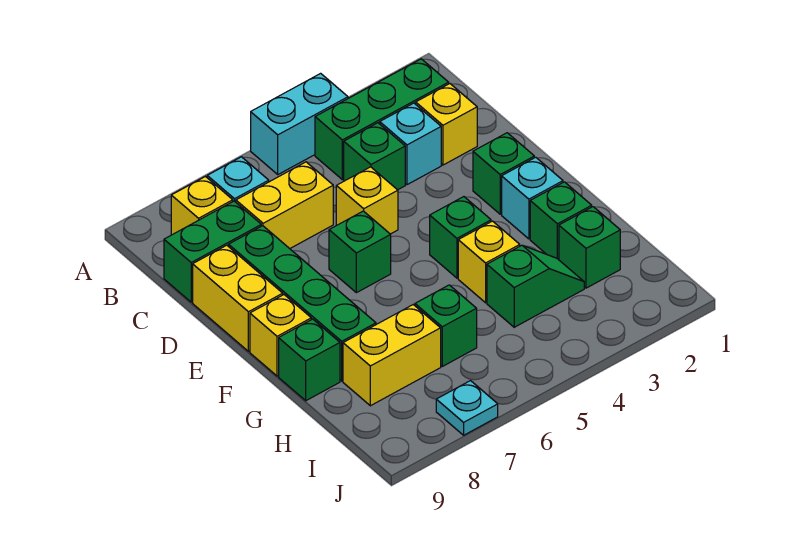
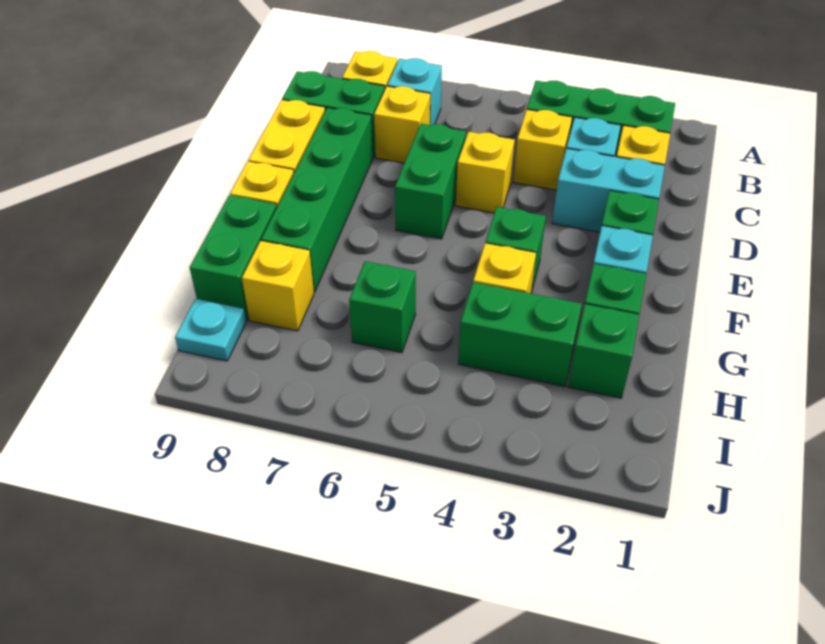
cyan 1x2 brick [251,73,348,174] -> cyan 1x2 brick moved to [552,148,665,232]
green 1x1 brick [344,123,405,190] -> yellow 1x1 brick [513,110,572,190]
yellow 1x2 brick [236,162,333,249] -> yellow 1x1 brick [374,86,430,163]
green 1x1 brick [329,211,391,293] -> green 1x2 brick [395,124,466,239]
green 1x1 brick [279,319,340,401] -> green 1x2 brick [190,195,277,320]
green 1x2 slope [487,245,584,327] -> green 1x2 brick [458,282,582,387]
yellow 1x2 brick [343,305,441,406] -> yellow 1x1 brick [242,241,314,331]
cyan 1x1 plate [436,381,498,435] -> cyan 1x1 plate moved to [175,299,246,361]

